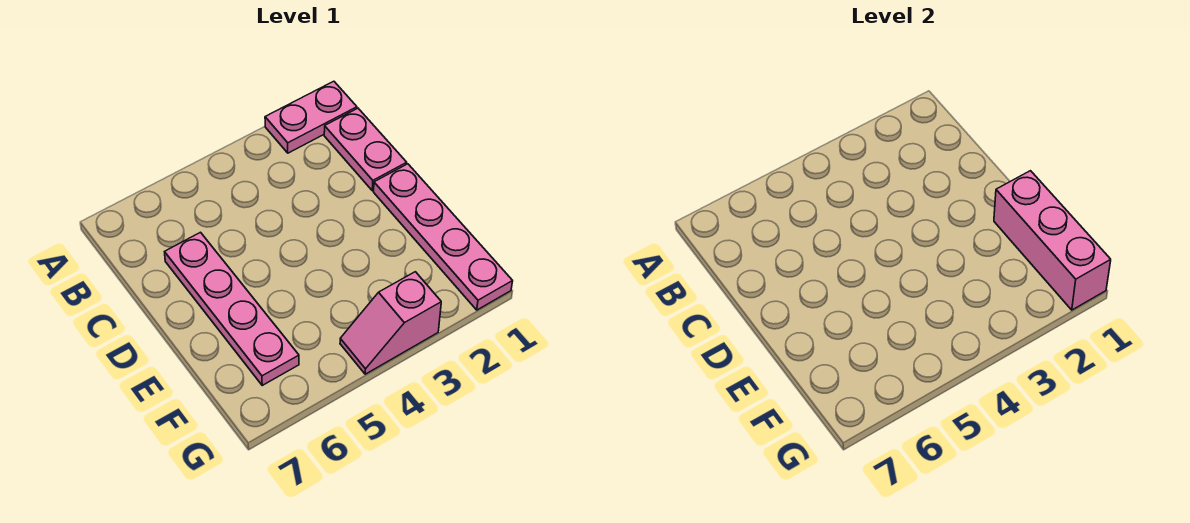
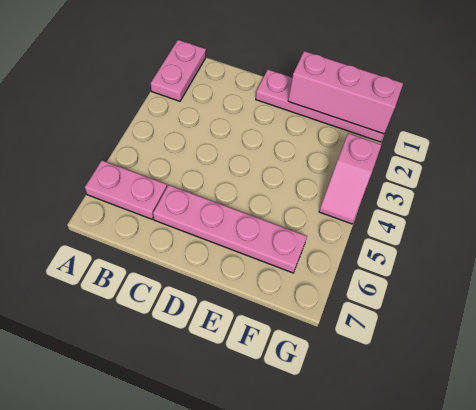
pink 1x2 plate [324,108,407,191] -> pink 1x2 plate moved to [85,160,167,219]

